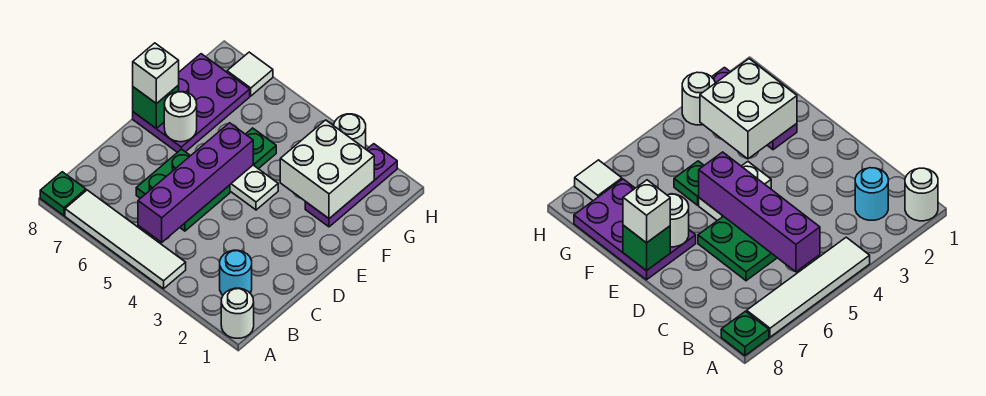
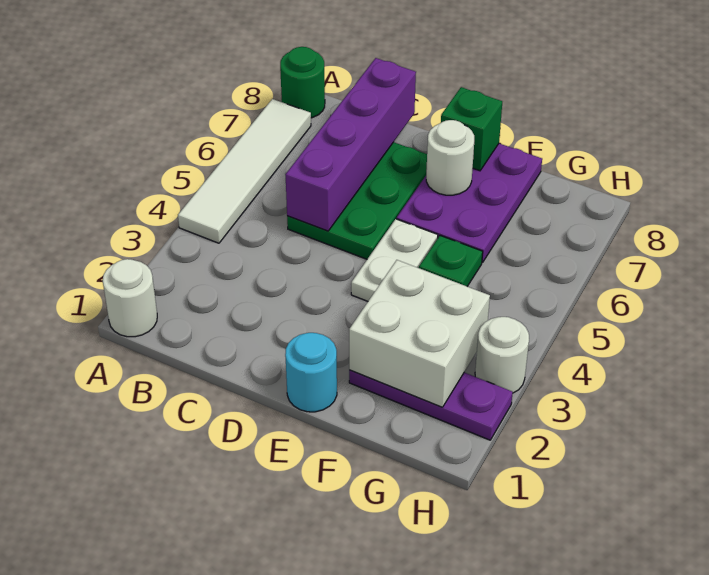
green 1x1 plate [40,172,86,216] -> green 1x1 round brick [280,47,325,118]
cyan 1x1 round brick [220,250,252,295] -> cyan 1x1 round brick moved to [285,333,337,412]
purple 1x4 brick [138,123,253,242] -> purple 1x4 brick turned to [285,58,416,231]
green 2x2 plate [136,149,230,231] -> green 2x3 plate [287,142,427,259]
purple 2x3 plate [133,54,250,152] -> purple 2x3 plate turned to [397,143,542,263]
white 1x1 brick [133,43,179,104] -> none
white 1x1 tile [227,52,273,96] -> none

